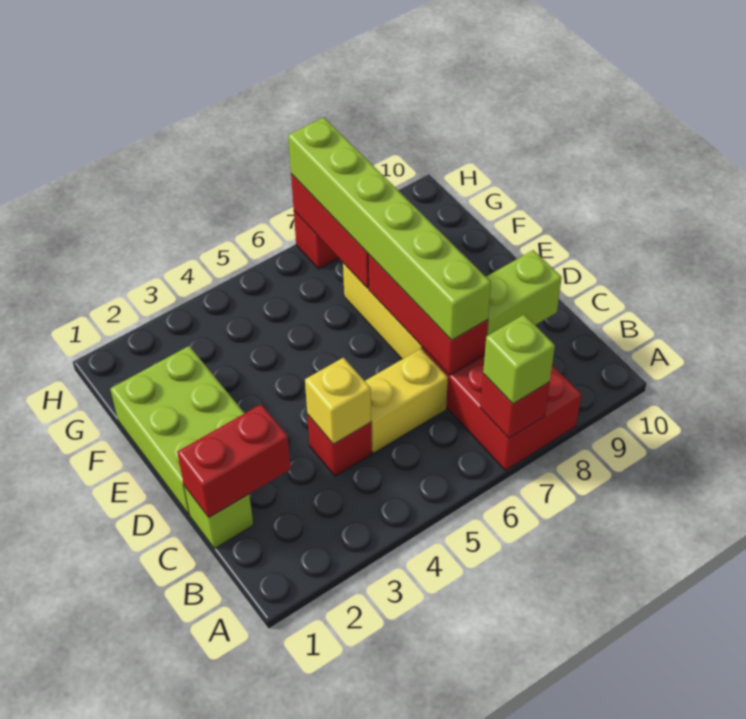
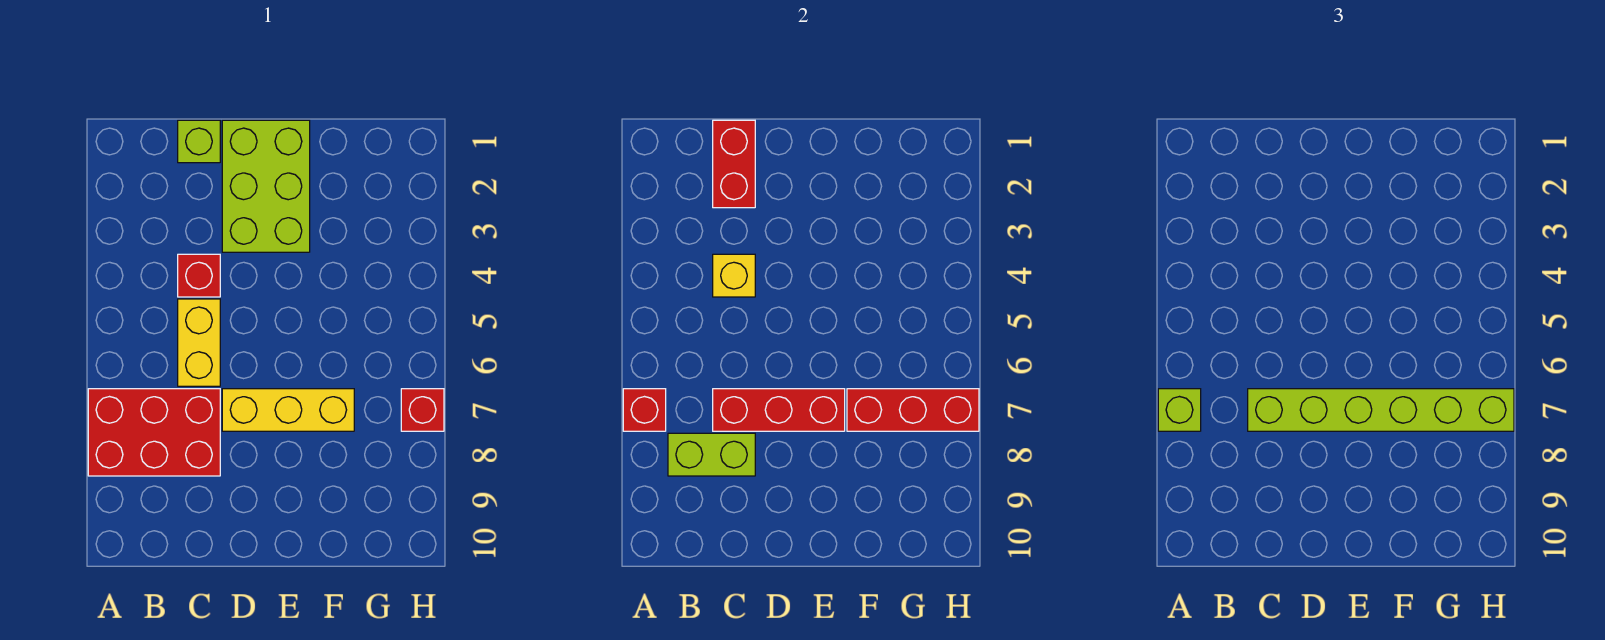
lime 1x2 brick [486,250,562,336] -> lime 1x2 brick turned to [668,433,755,476]
lime 2x3 brick [110,346,245,515] -> lime 2x3 brick turned to [222,120,310,252]

